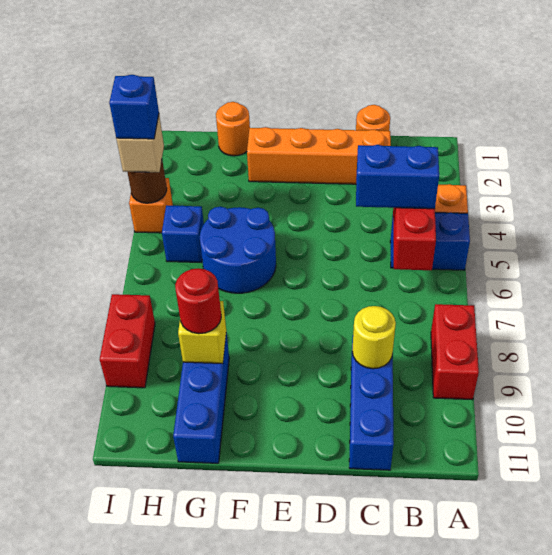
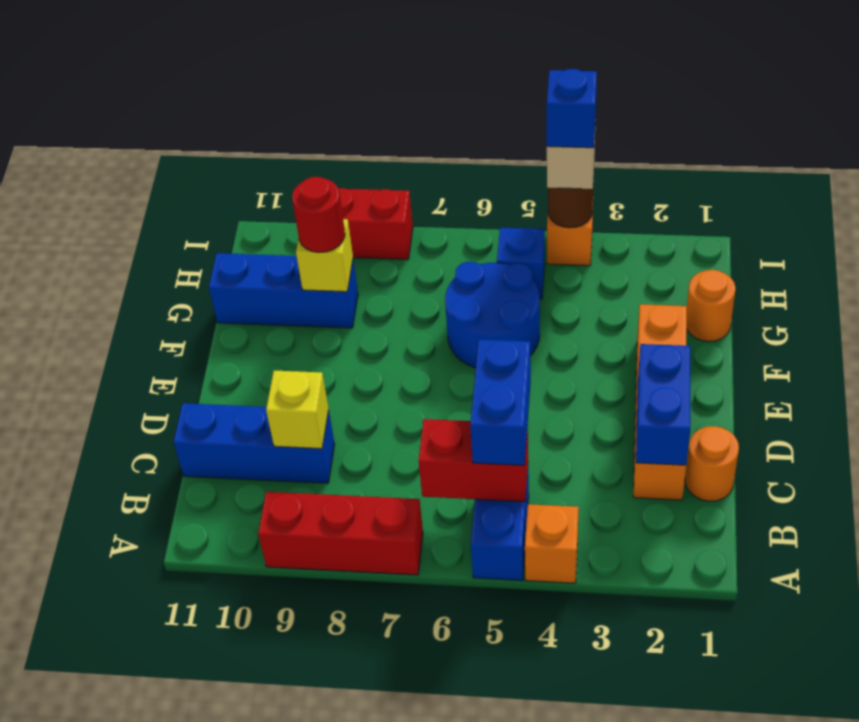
red 1x2 brick [431,304,479,400] -> red 1x3 brick [258,492,423,575]
none -> blue 1x2 brick [636,344,690,465]
yellow 1x1 round brick [352,306,396,369] -> yellow 1x1 brick [266,371,329,449]

